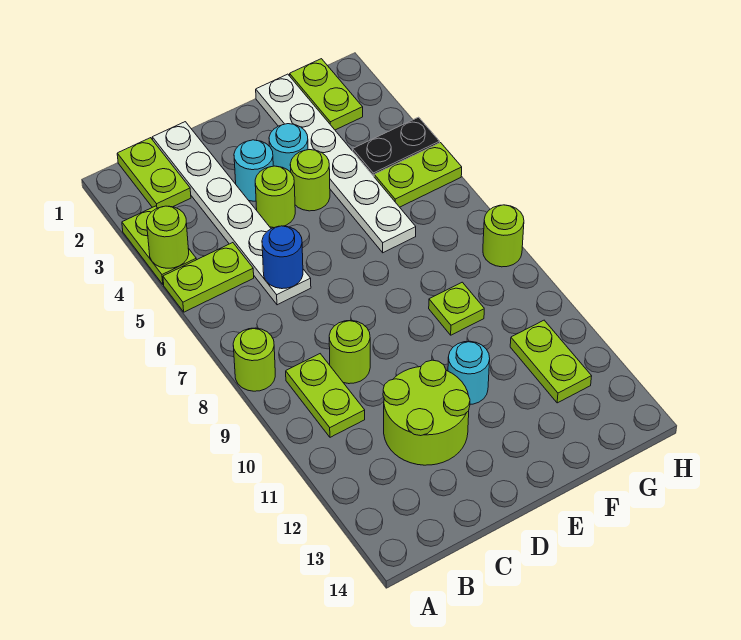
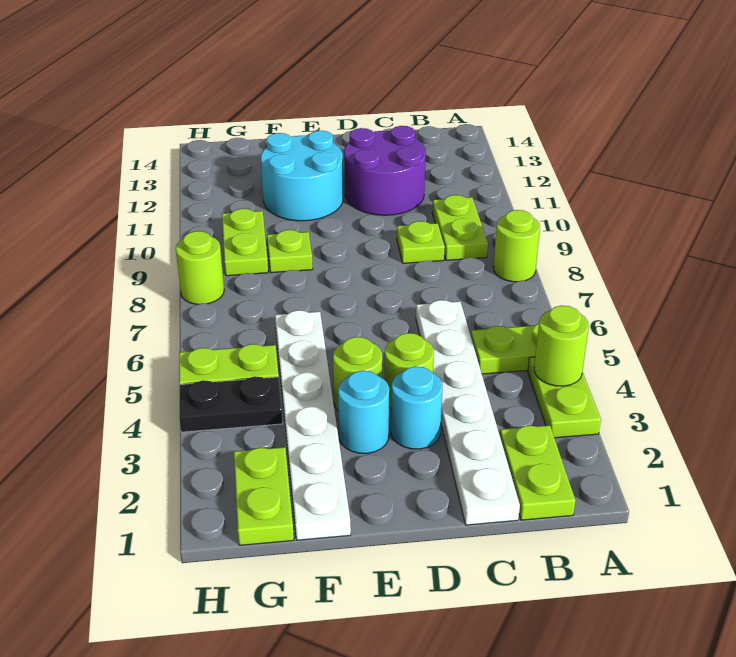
blue 1x1 round brick [262,226,303,289] -> none
lime 1x1 round brick [329,320,370,384] -> lime 1x1 plate [397,221,445,263]
lime 2x2 round brick [383,360,470,465] -> purple 2x2 round brick [344,126,426,215]
cyan 1x1 round brick [448,341,490,404] -> cyan 2x2 round brick [261,131,343,221]
lime 1x2 plate [510,320,592,403] -> lime 1x2 plate moved to [222,209,268,276]

